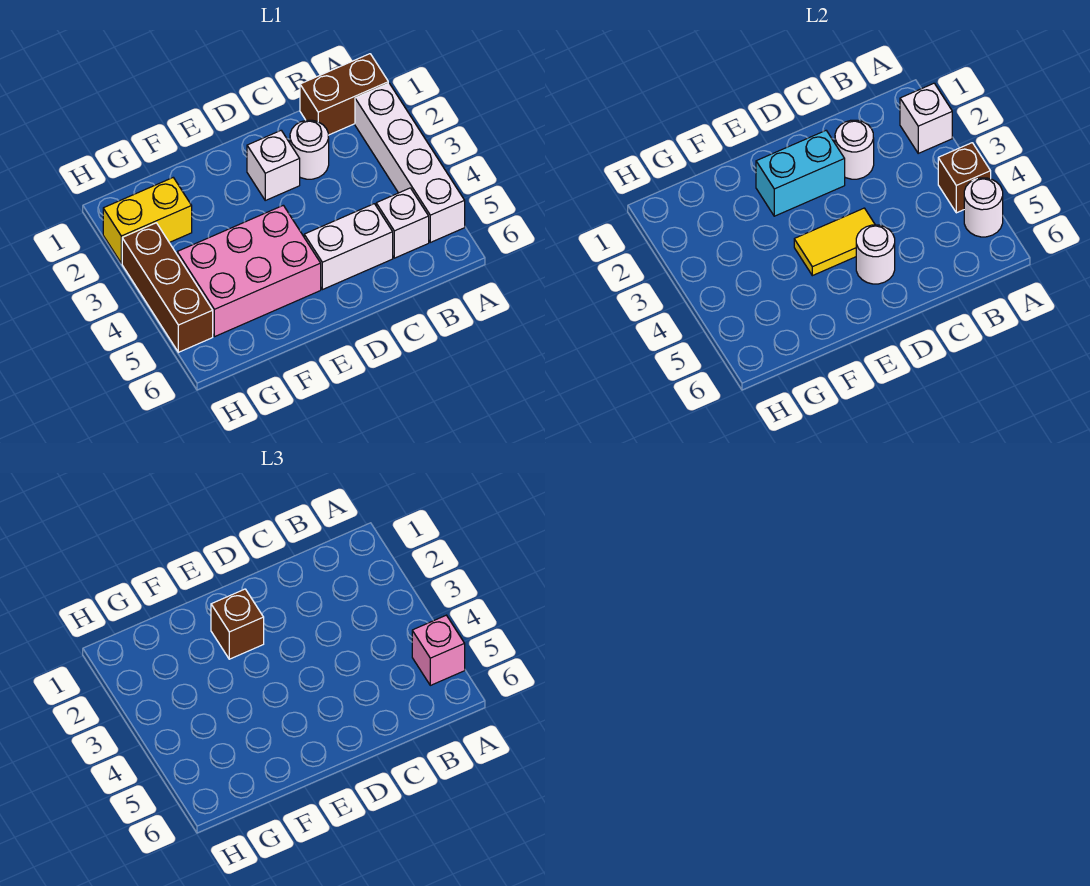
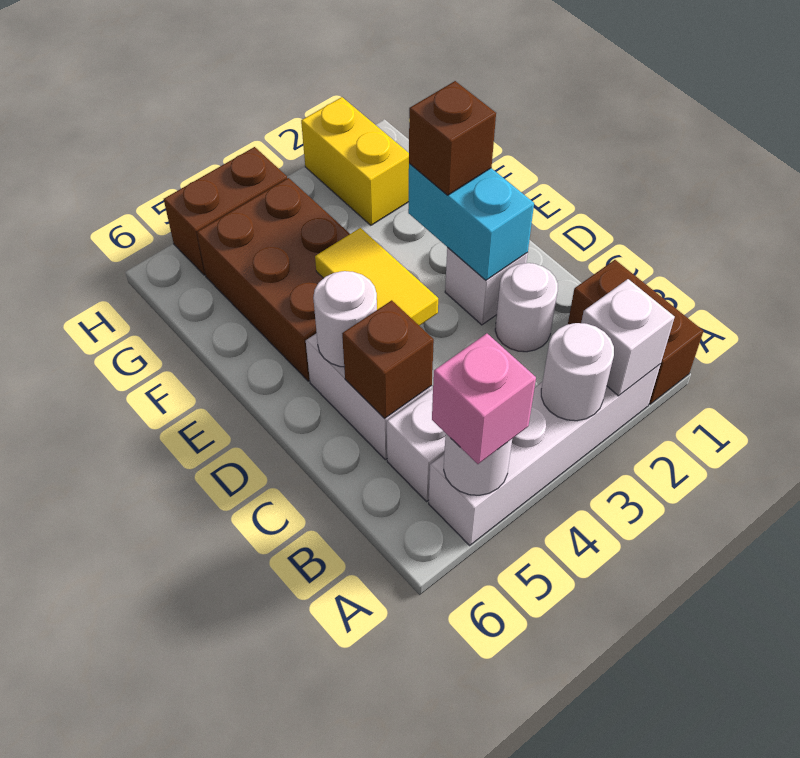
brown 1x1 brick [938,143,991,213] -> brown 1x1 brick moved to [342,300,434,419]
white 1x1 round brick [835,120,874,179] -> white 1x1 round brick moved to [541,323,614,421]
pink 2x3 brick [177,205,321,337] -> brown 2x3 brick [197,178,350,381]
brown 1x3 brick [122,223,213,352] -> brown 1x2 brick [164,147,287,275]

